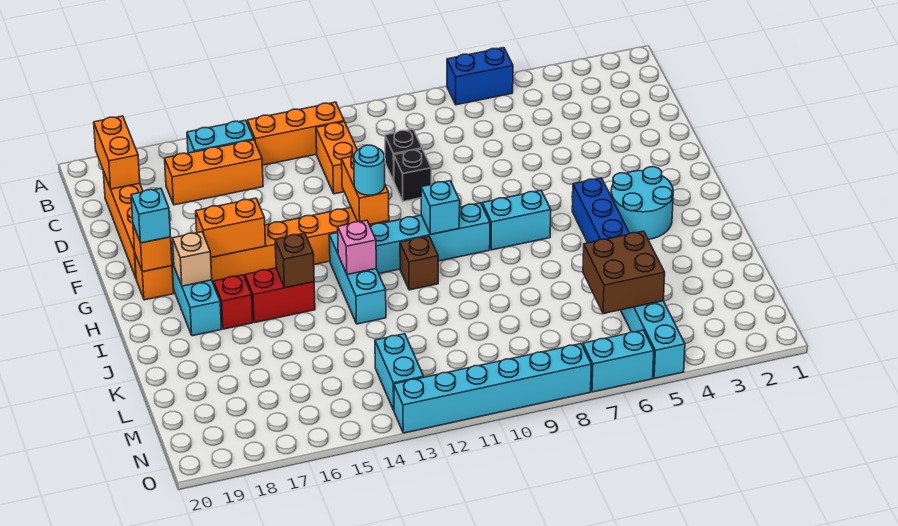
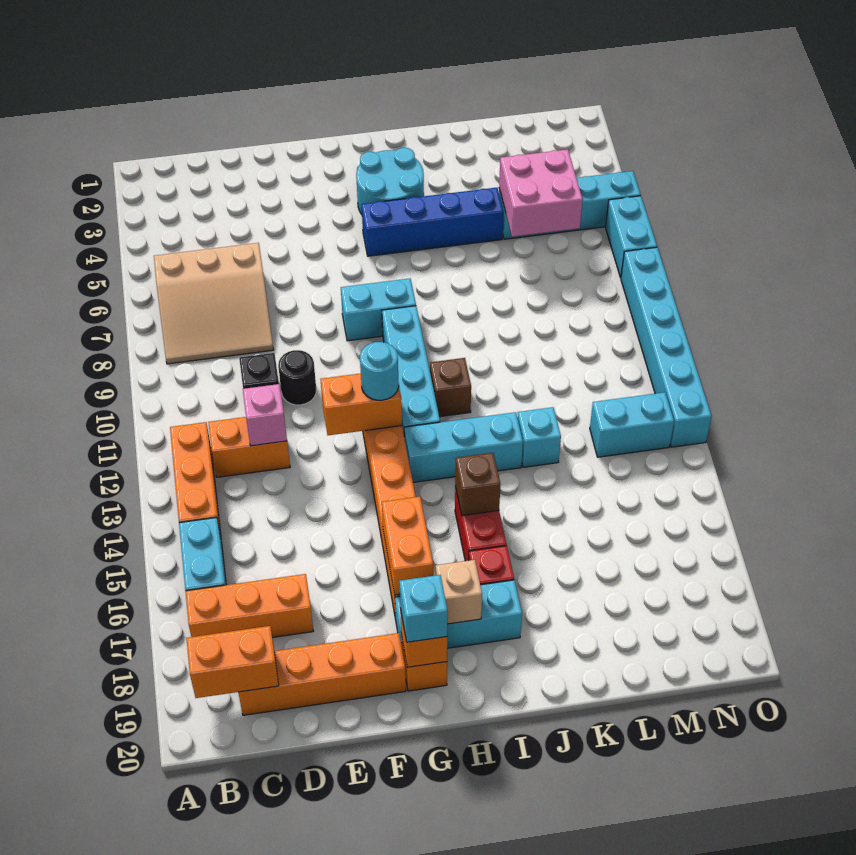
blue 1x2 brick [447,48,513,105] -> none
none -> tan 3x3 slope [154,243,274,364]
orange 1x3 brick [165,140,263,205] -> orange 1x3 brick turned to [185,574,313,638]
black 1x1 brick [394,149,431,201] -> black 1x1 round brick [278,350,316,405]
cyan 1x2 brick [482,190,551,250] -> cyan 1x2 brick turned to [341,278,416,341]
cyan 1x1 brick [421,181,460,234] -> cyan 1x1 brick moved to [517,407,561,467]
pink 1x1 brick [338,220,376,275] -> pink 1x1 brick moved to [243,384,287,446]
brown 2x2 brick [583,231,665,314] -> pink 2x2 brick [499,149,583,237]

